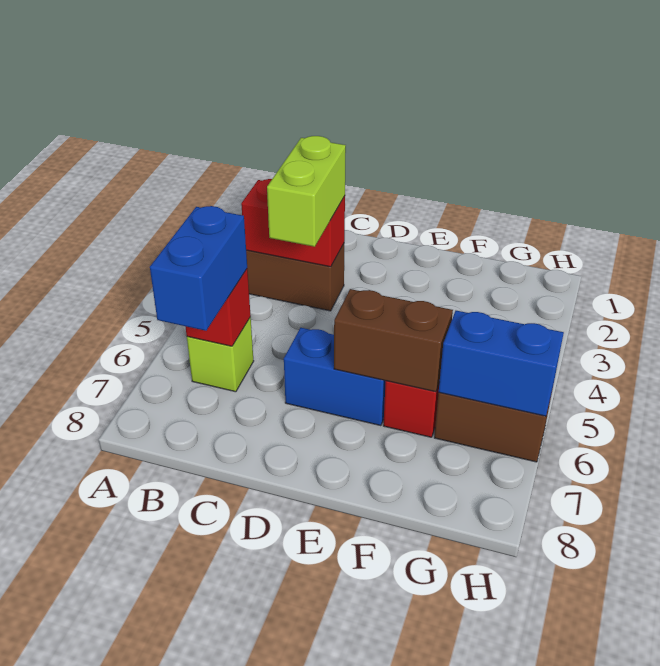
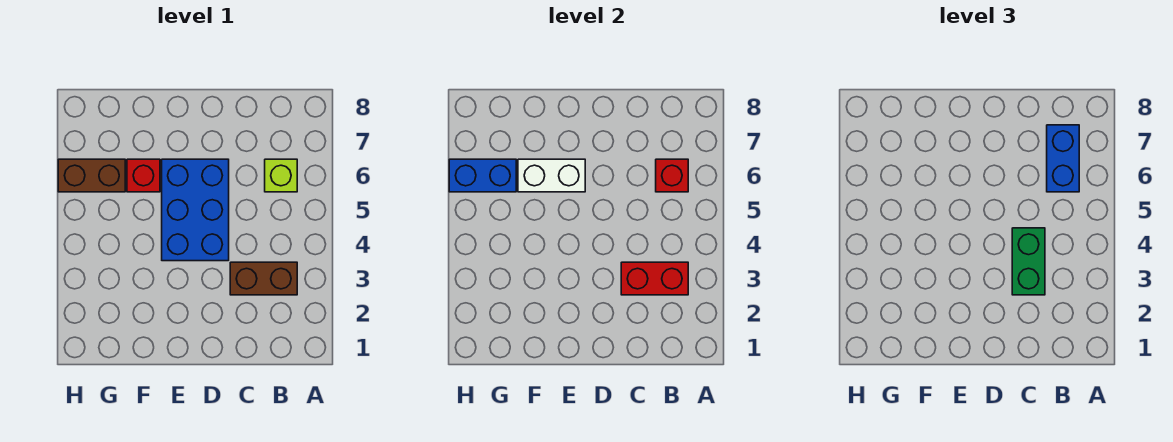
lime 1x2 brick [267,136,346,247] -> green 1x2 brick [1012,228,1045,295]
blue 1x2 brick [284,328,386,426] -> blue 2x3 brick [162,159,229,261]
brown 1x2 brick [334,289,453,392] -> white 1x2 brick [518,159,585,192]

